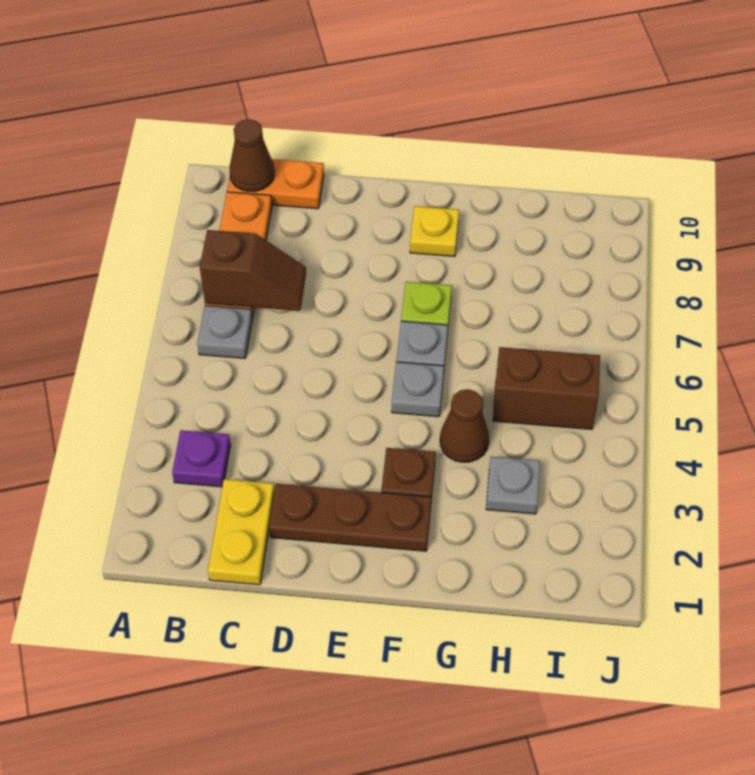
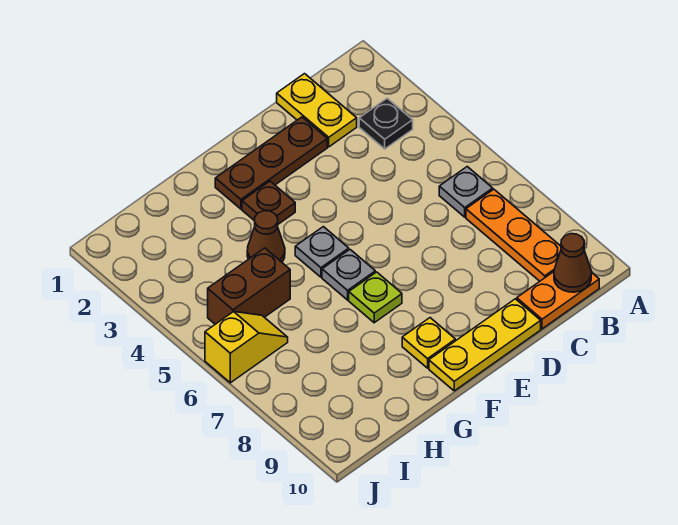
purple 1x1 plate [172,430,231,487] -> black 1x1 plate [359,98,413,149]
brown 1x2 slope [200,230,306,311] -> none
none -> yellow 1x3 plate [429,299,541,391]
grey 1x1 plate [486,457,540,514] -> none
none -> yellow 1x2 slope [205,312,288,383]

